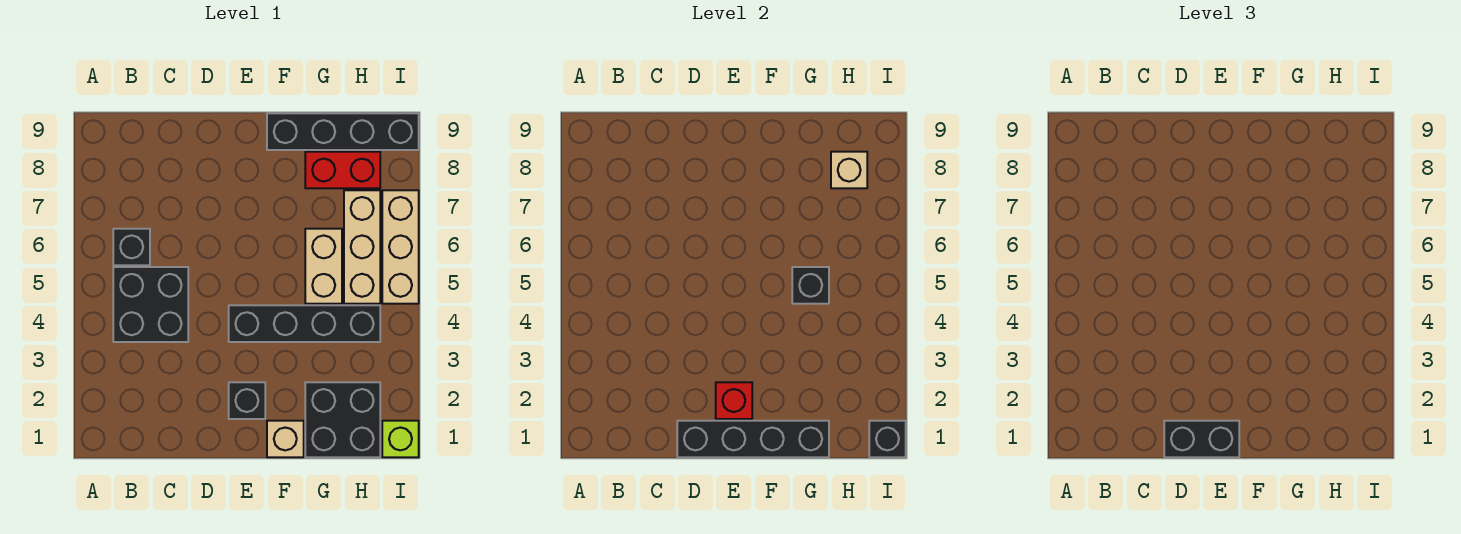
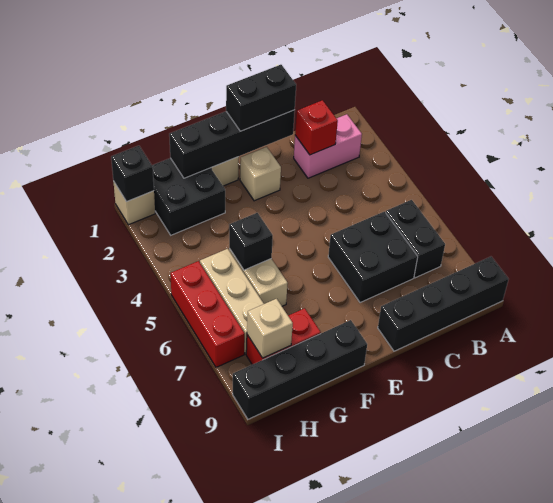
none -> pink 1x2 brick [294,114,362,178]
black 2x2 brick [113,267,188,342] -> black 2x2 brick moved to [328,212,418,303]
black 1x1 brick [113,229,150,265] -> black 1x2 brick [386,200,445,278]
black 1x1 brick [229,382,265,419] -> tan 1x1 brick [240,147,281,201]
red 1x1 brick [716,382,752,419] -> red 1x1 brick moved to [295,100,338,155]
black 1x4 brick [229,305,380,342] -> black 1x4 brick moved to [378,257,509,351]
lime 1x1 brick [382,421,419,457] -> tan 1x1 brick [113,181,155,225]
tan 1x3 brick [382,190,419,304] -> red 1x3 brick [170,261,245,367]

